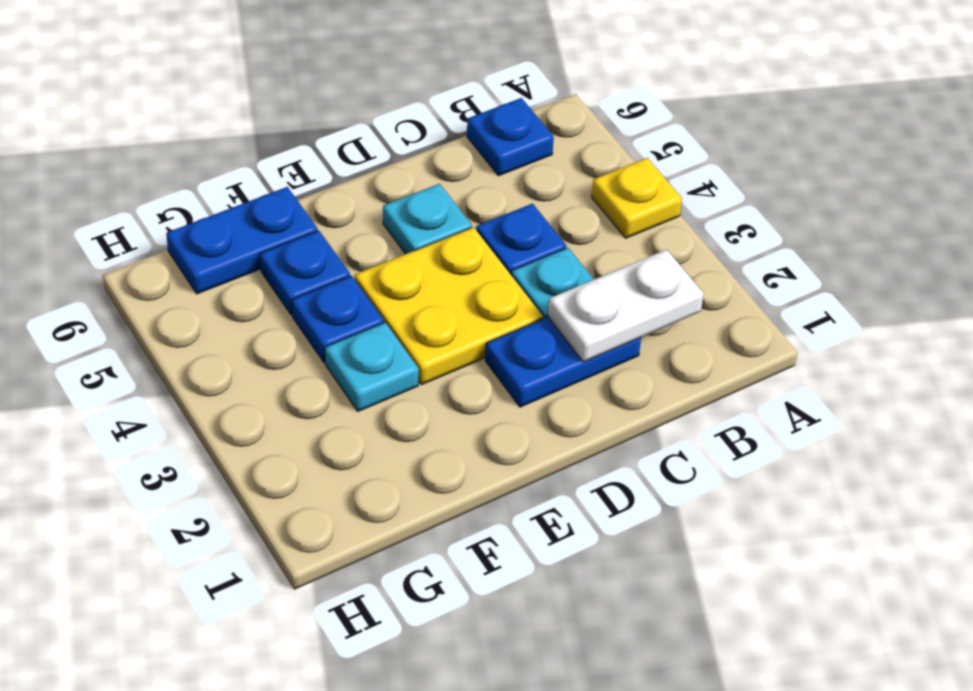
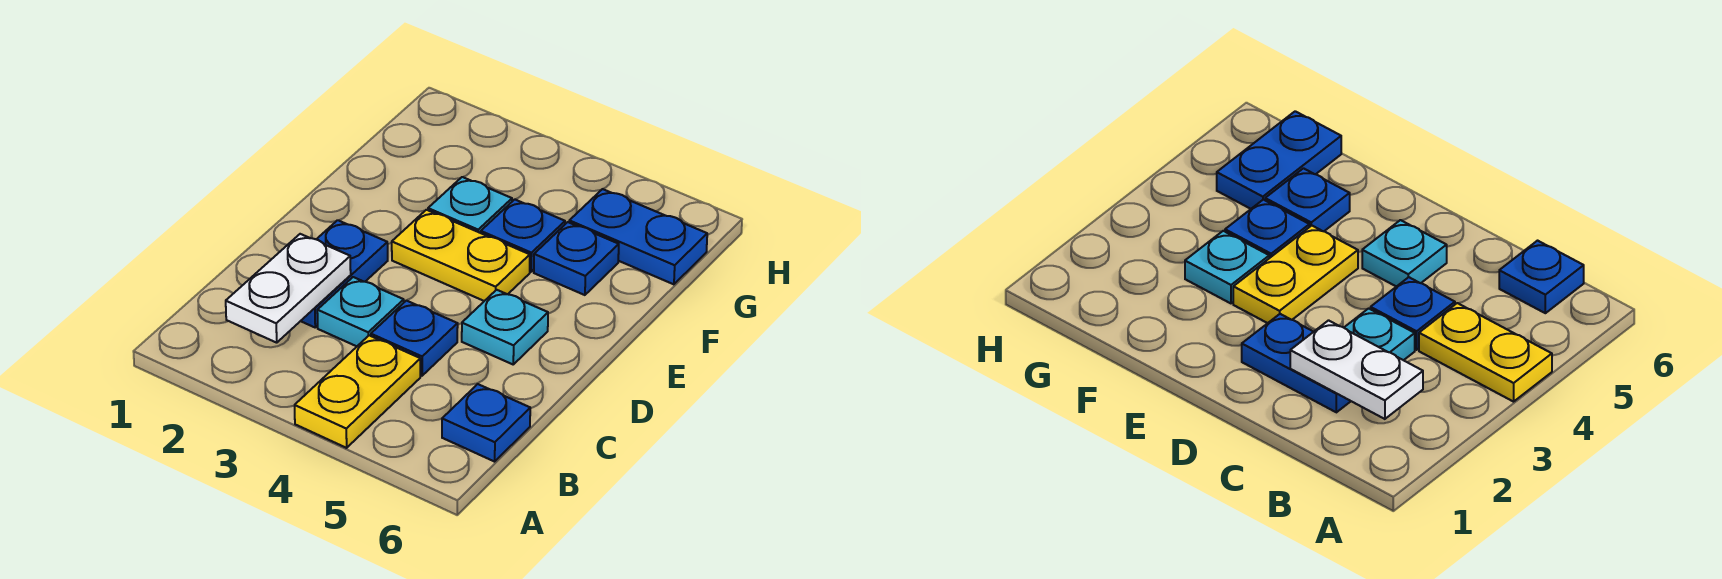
yellow 1x1 plate [591,158,682,238] -> yellow 1x2 plate [295,335,420,448]
yellow 2x2 plate [355,227,543,385] -> yellow 1x2 plate [392,210,530,301]
blue 1x2 plate [166,187,318,294] -> blue 1x2 plate turned to [569,189,707,284]

